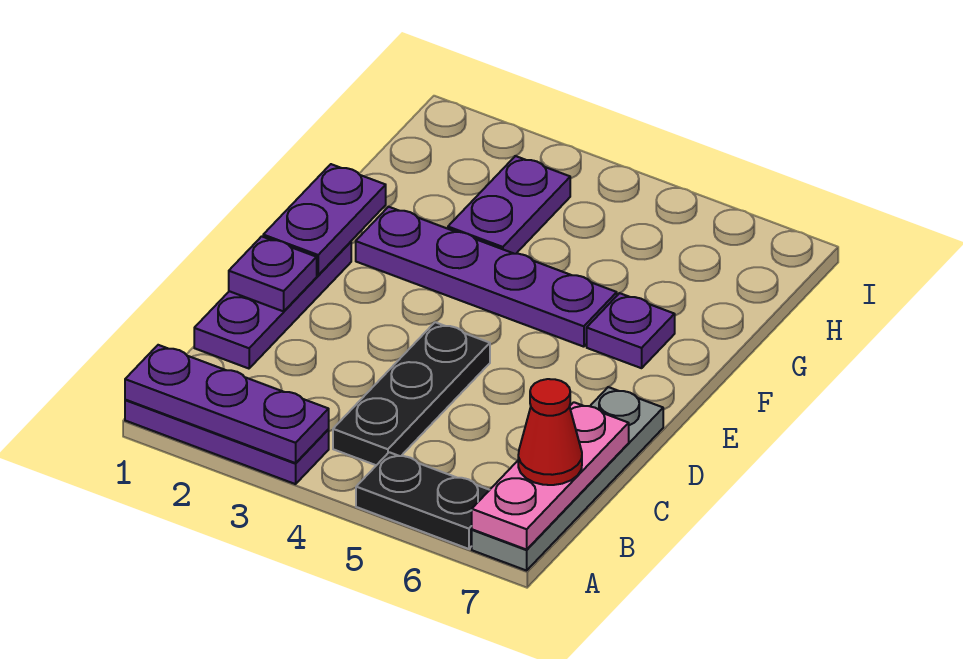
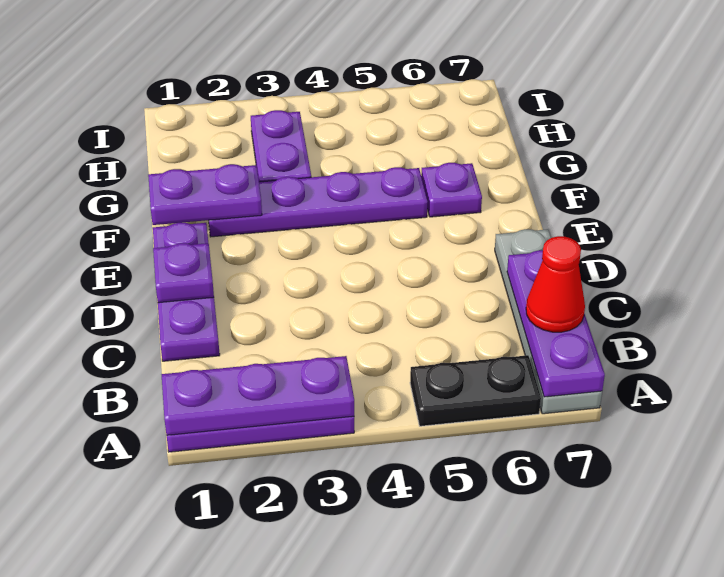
pink 1x3 plate [472,402,629,550] -> purple 1x3 plate [507,250,605,397]
black 1x3 plate [333,322,490,465] -> none
purple 1x2 plate [263,164,386,275] -> purple 1x2 plate turned to [148,164,262,225]

